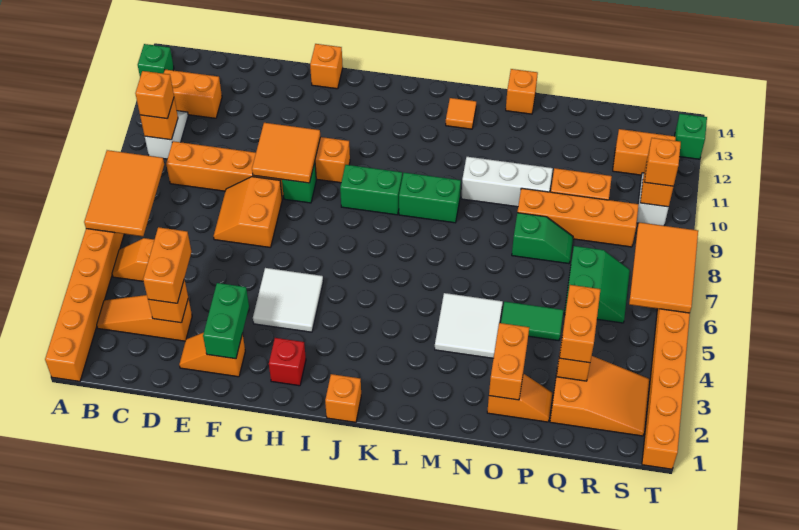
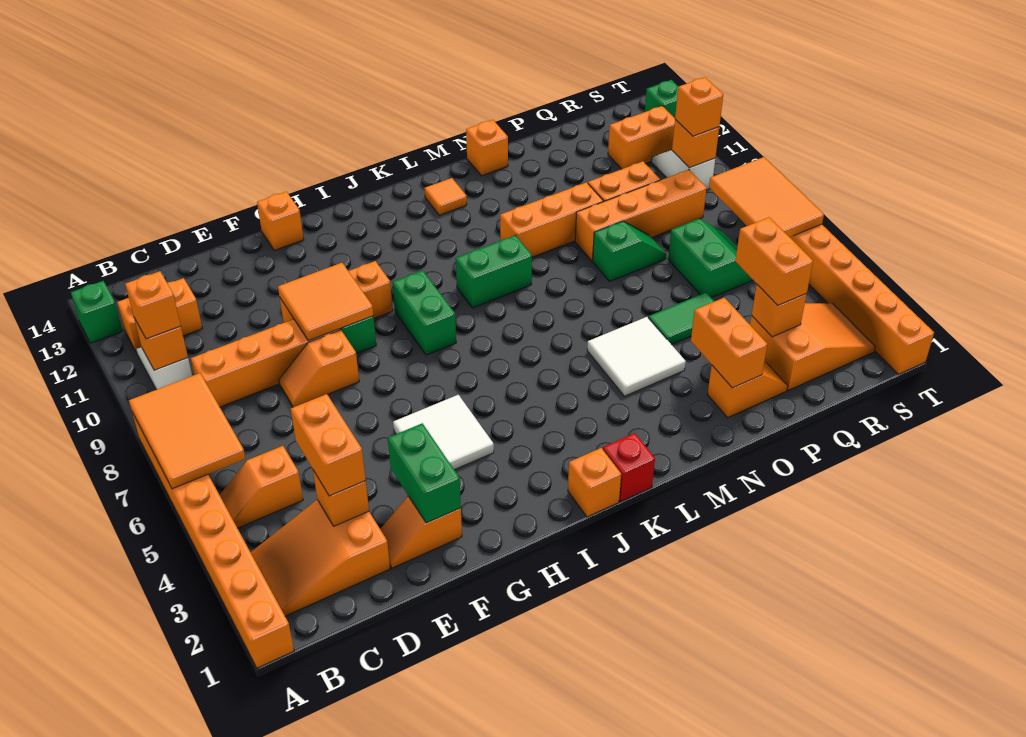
orange 1x3 slope [97,295,192,341] -> orange 2x3 slope [250,500,390,616]
orange 2x2 slope [214,177,282,247] -> orange 1x2 slope [279,330,359,407]
red 1x1 brick [269,338,306,386] -> red 1x1 brick moved to [603,433,655,501]
green 1x2 brick [340,165,402,215] -> green 1x2 brick turned to [393,270,456,355]
white 1x3 brick [461,157,553,207] -> orange 1x3 brick [500,182,603,257]

